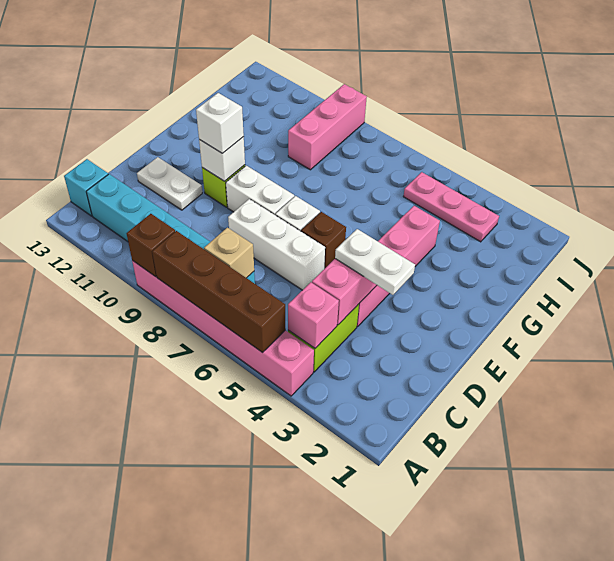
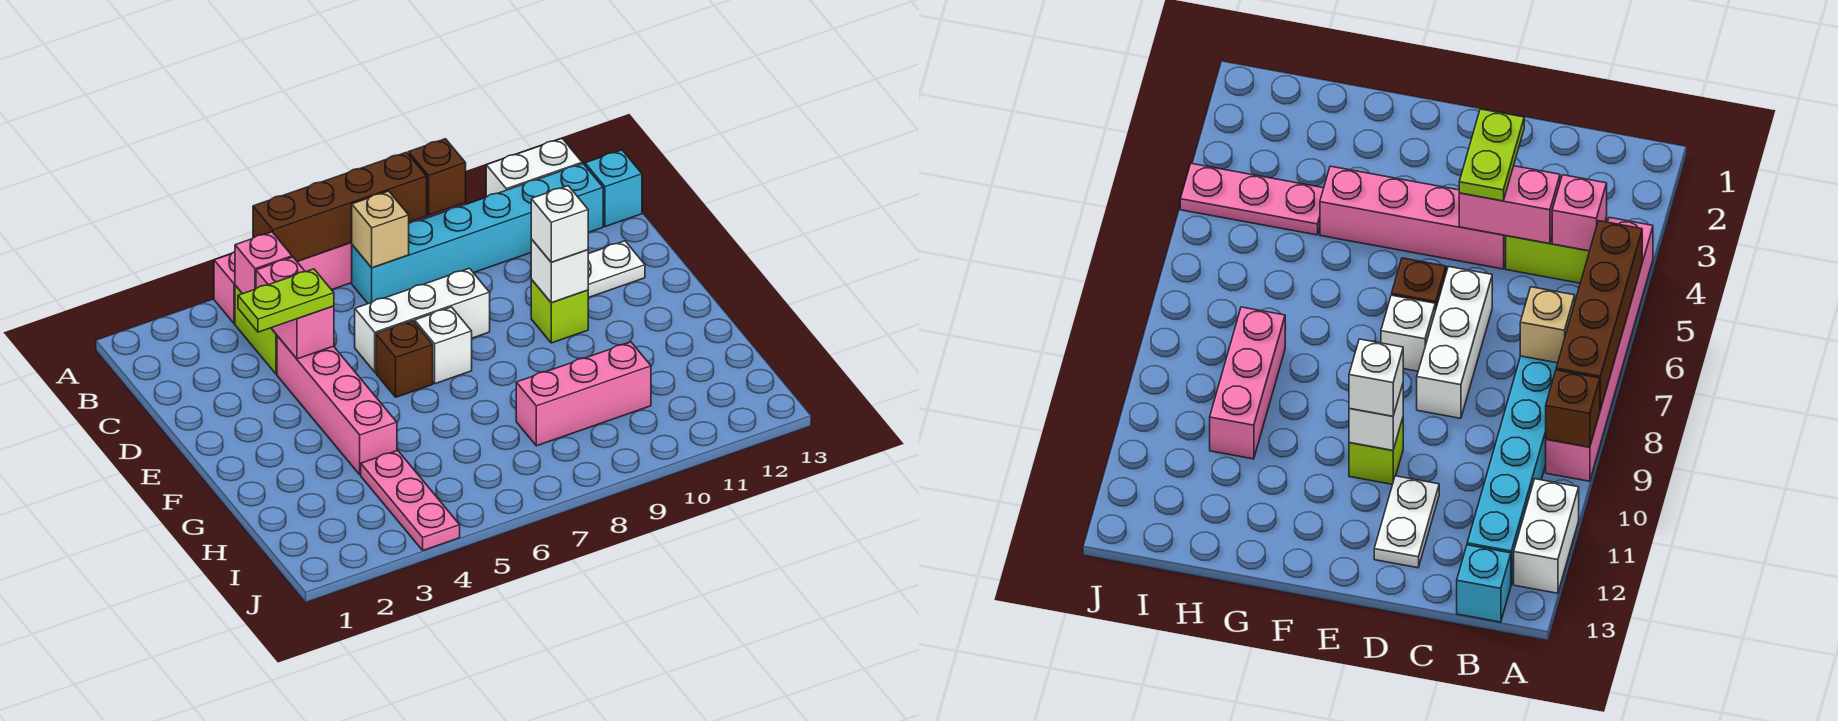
white 1x2 plate [335,229,415,295] -> lime 1x2 plate [238,269,334,332]
white 1x2 brick [226,166,294,215] -> white 1x2 brick moved to [486,139,582,197]
pink 1x3 brick [288,84,367,170] -> pink 1x3 brick turned to [516,342,651,446]
pink 1x3 plate [403,172,499,242] -> pink 1x3 plate turned to [361,450,460,550]

